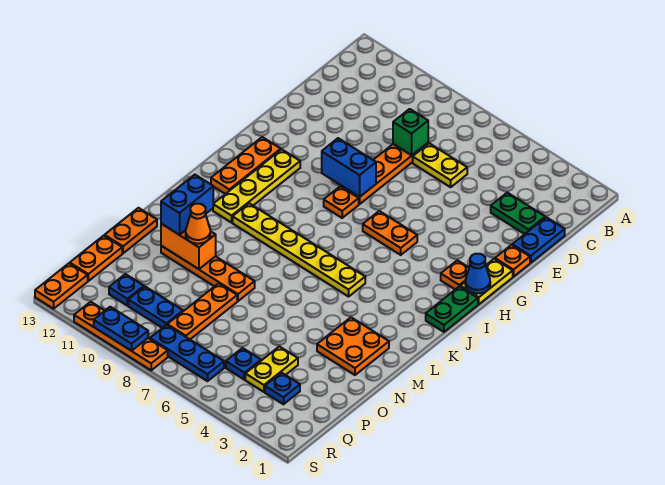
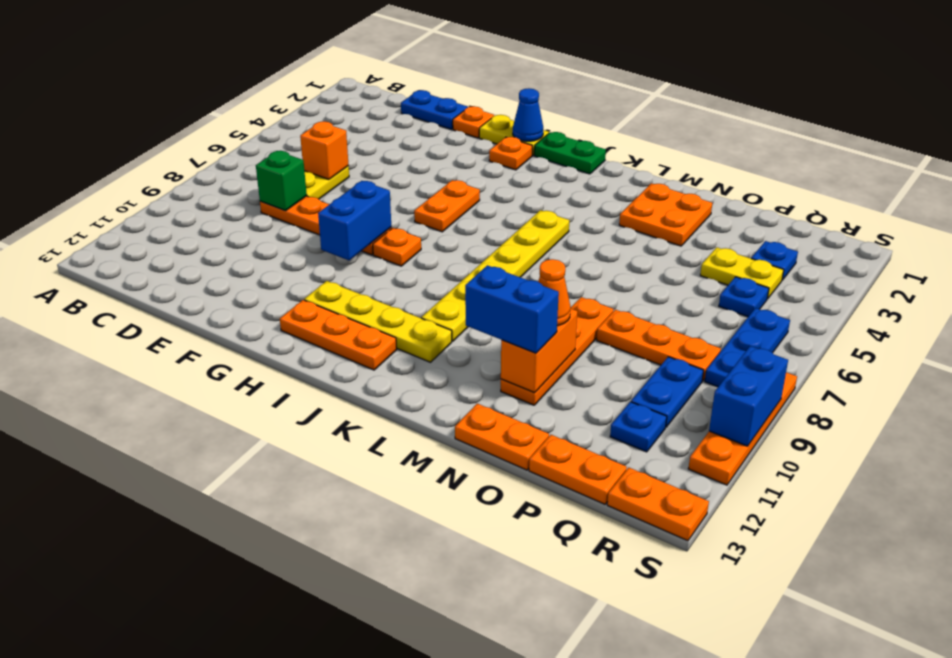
green 1x2 plate [491,193,545,234] -> none
none -> orange 1x1 brick [300,121,349,179]
blue 1x2 plate [94,307,148,351] -> blue 1x2 brick [709,346,788,446]

